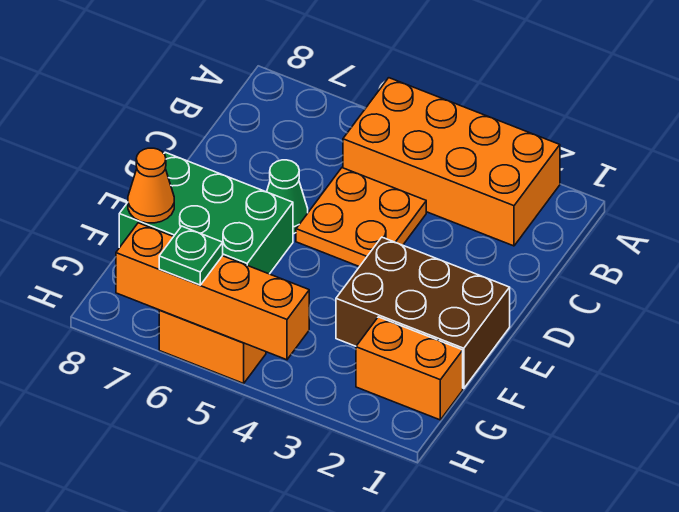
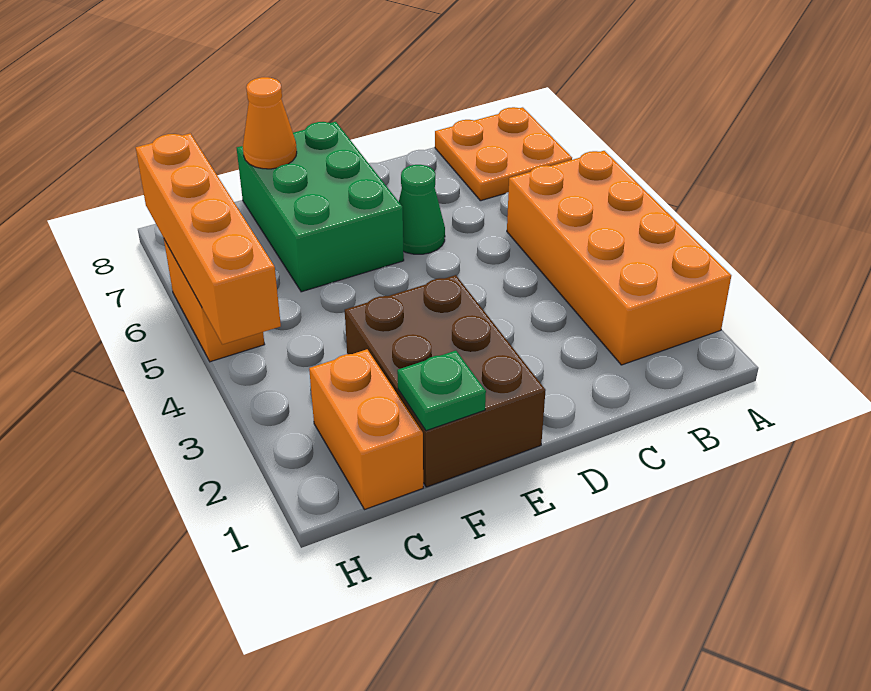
orange 2x2 plate [296,168,426,267] -> orange 2x2 plate moved to [435,107,572,201]
green 1x1 plate [159,226,223,285] -> green 1x1 plate moved to [397,351,486,431]

